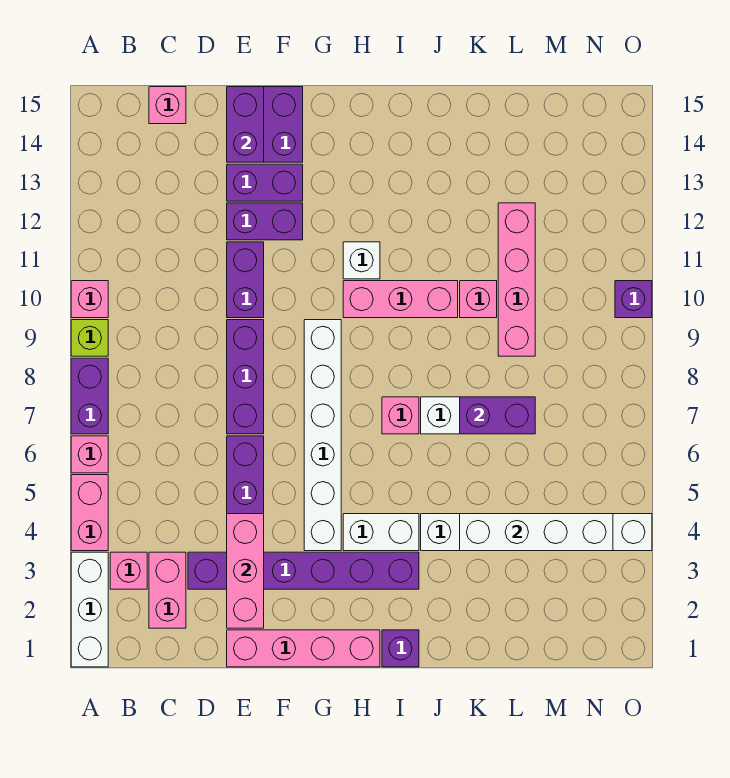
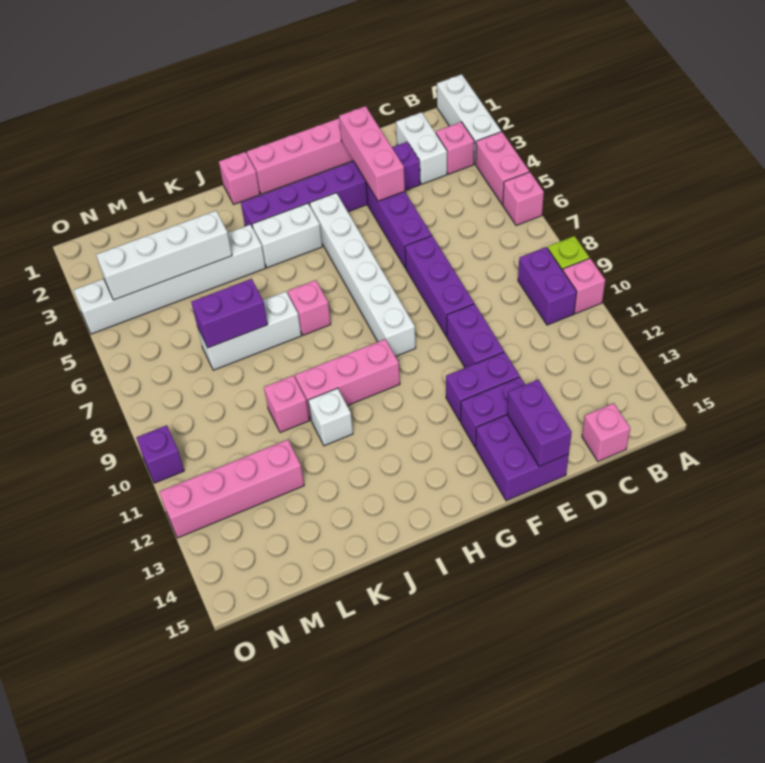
purple 1x2 brick [71,358,108,434] -> purple 1x2 brick moved to [518,247,577,325]
pink 1x2 brick [149,552,186,628] -> white 1x2 brick [396,112,447,184]
white 1x1 brick [343,242,380,279] -> white 1x1 brick moved to [308,388,353,446]
purple 1x1 brick [382,630,419,667] -> pink 1x1 brick [219,152,260,204]
pink 1x4 brick [498,203,535,356] -> pink 1x4 brick turned to [160,440,304,538]

